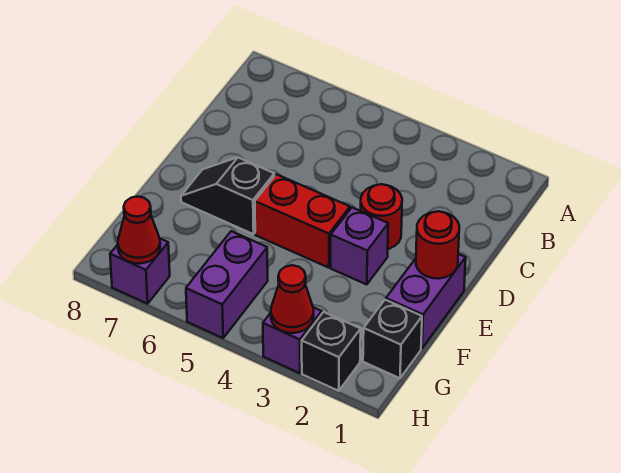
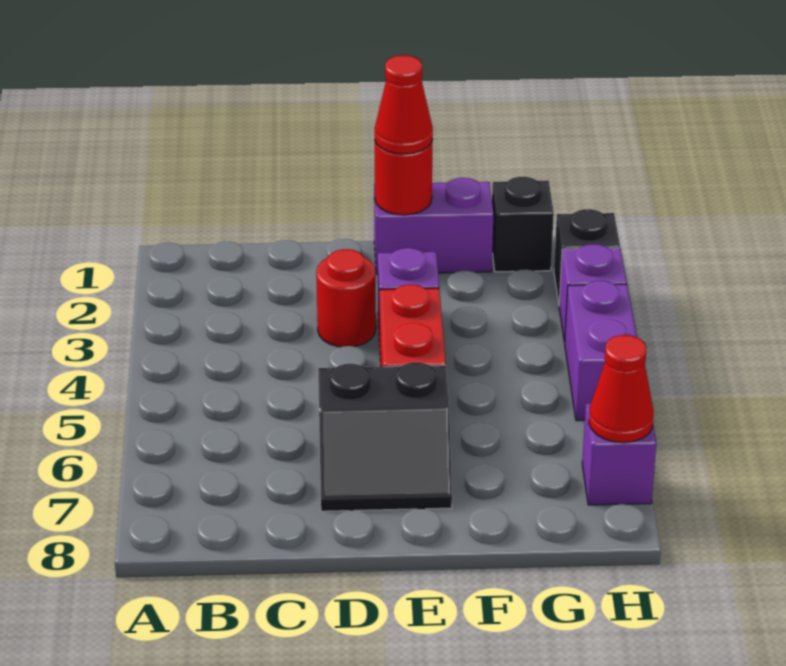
black 1x2 slope [181,158,274,234] -> black 2x2 slope [318,362,452,511]
purple 1x2 brick [186,231,268,338] -> purple 1x2 brick turned to [565,281,637,421]
red 1x1 cone [271,265,314,333] -> red 1x1 cone moved to [375,55,433,154]

